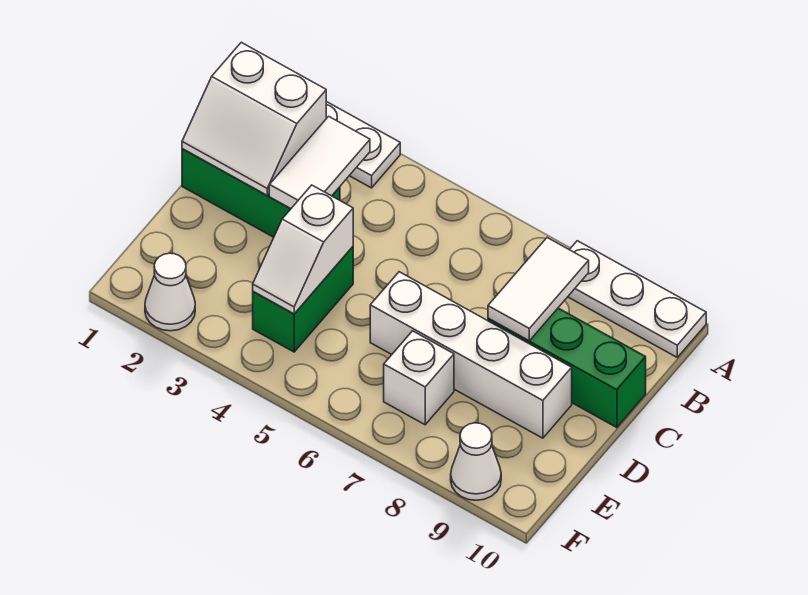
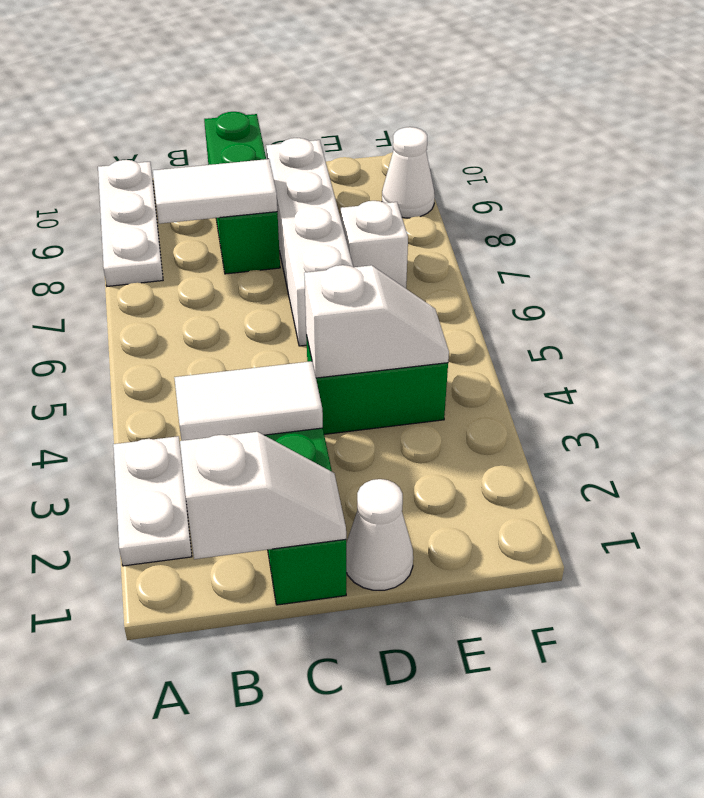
white 2x2 slope [182,42,326,195] -> white 1x2 slope [180,432,346,559]
white 1x1 cone [145,253,195,331] -> white 1x1 cone moved to [346,479,413,590]

